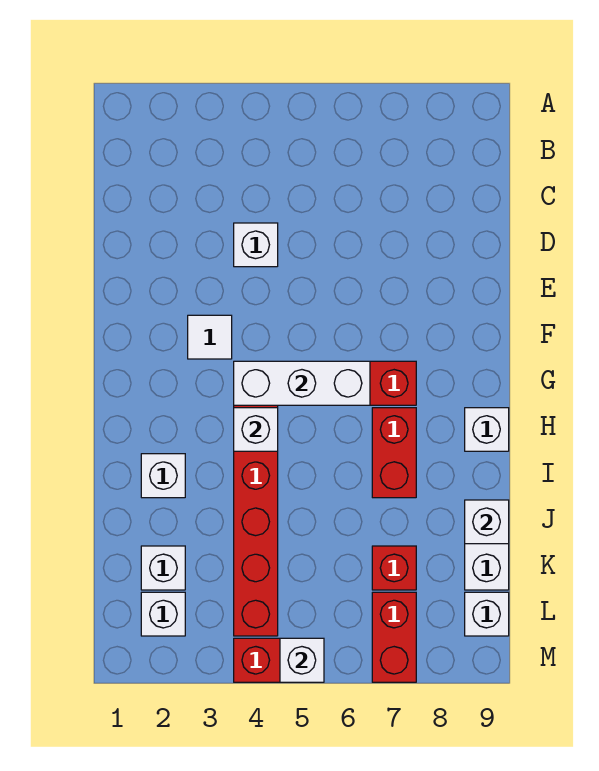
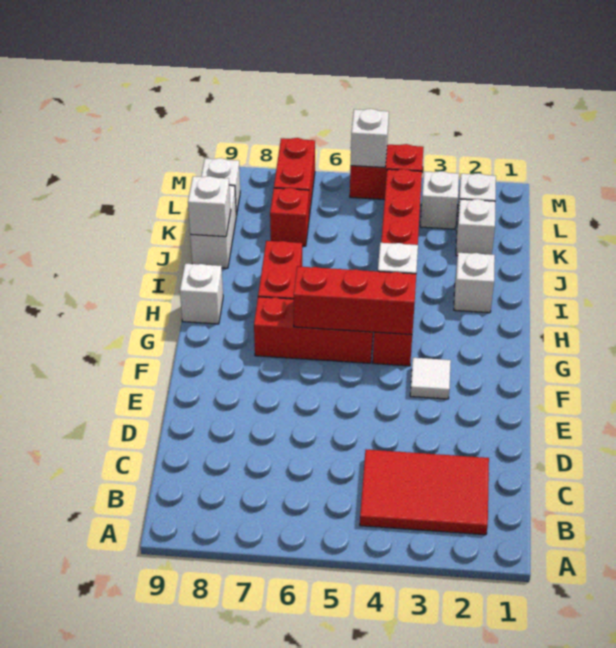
none -> red 2x3 tile [360,449,489,535]
white 1x1 brick [234,223,278,267] -> white 1x1 brick moved to [420,171,459,229]
white 1x3 brick [234,361,370,405] -> red 1x3 brick [294,266,416,335]

